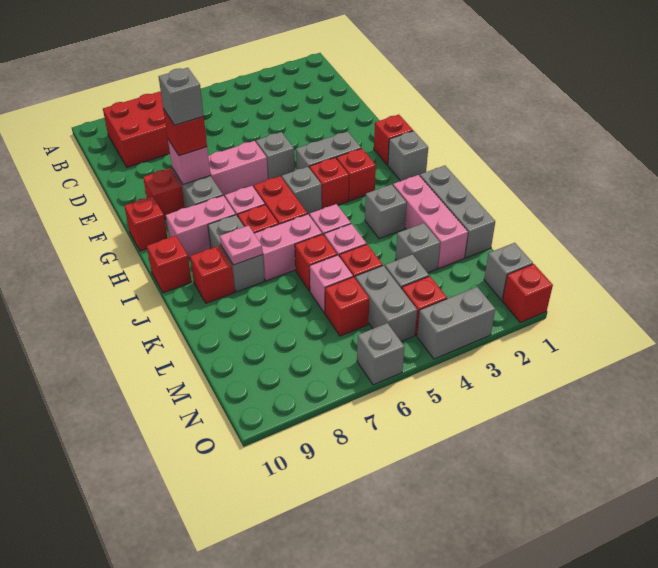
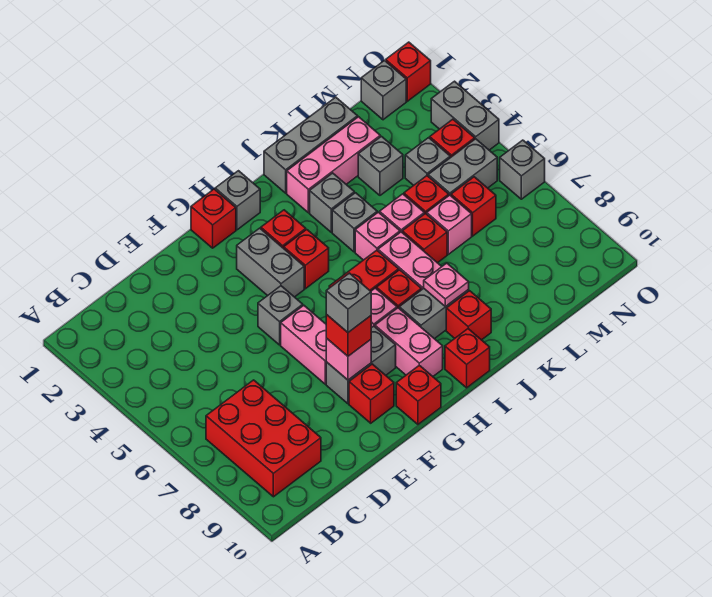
grey 1x1 brick [282,167,322,215] -> grey 1x1 brick moved to [332,193,377,252]

